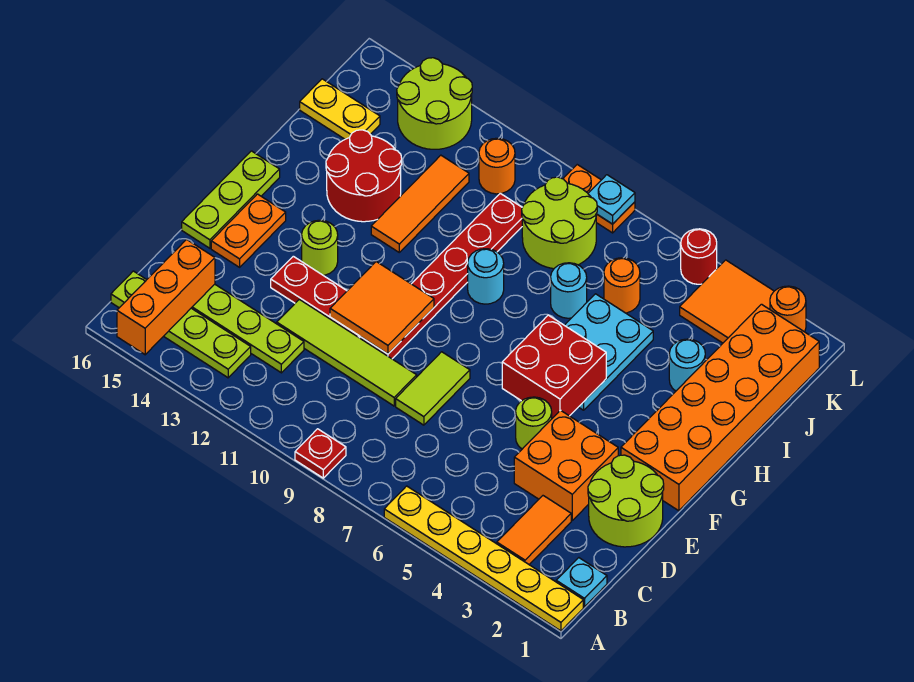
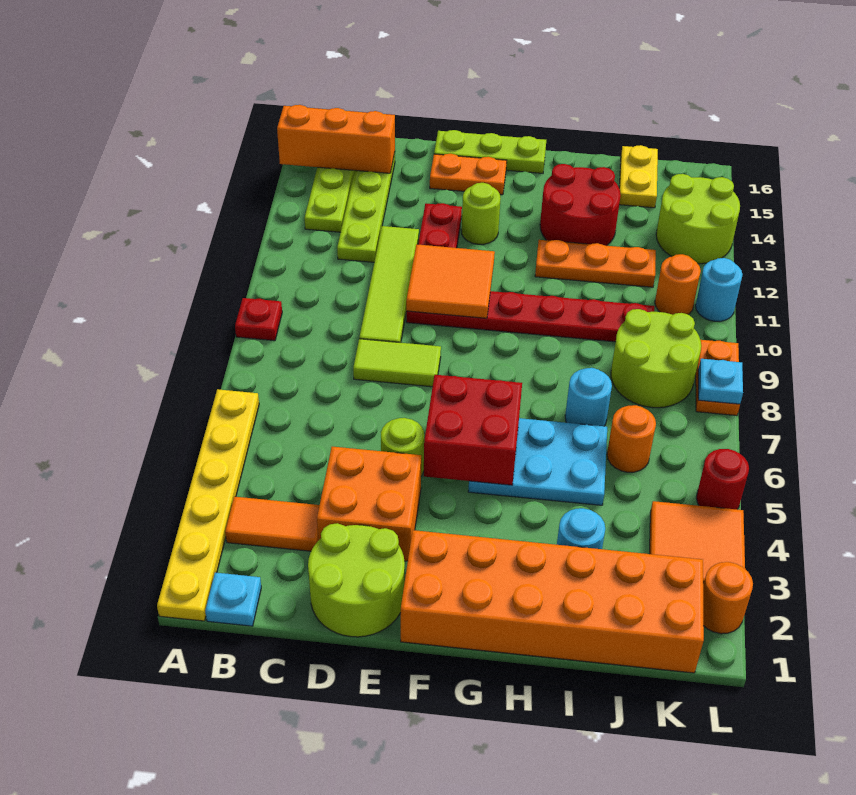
cyan 1x1 round brick [468,249,504,304] -> cyan 1x1 round brick moved to [696,258,743,321]
orange 1x3 tile [371,155,469,252] -> orange 1x3 plate [535,240,656,287]

